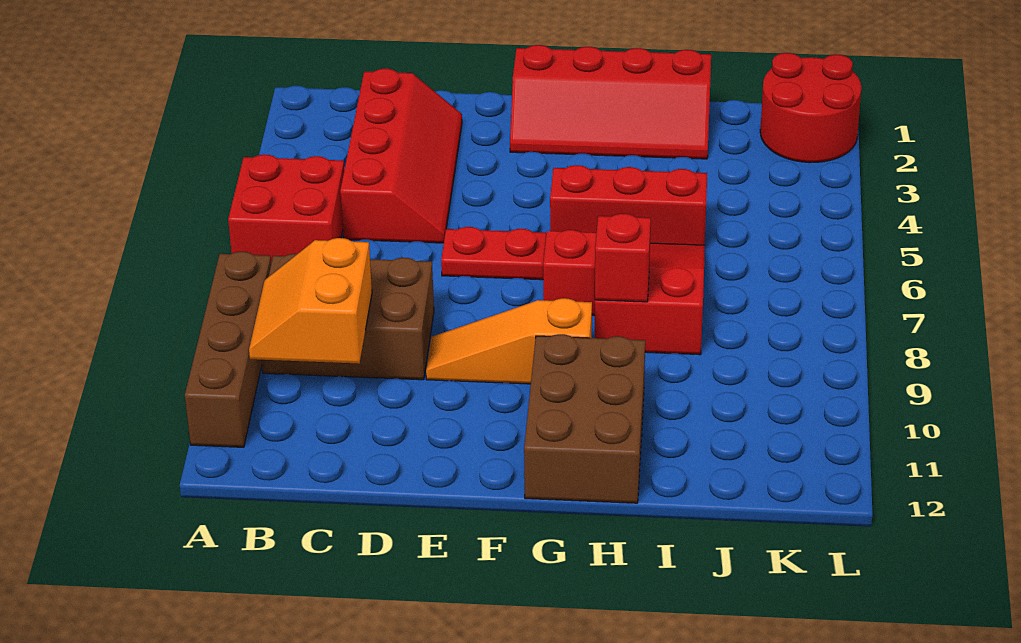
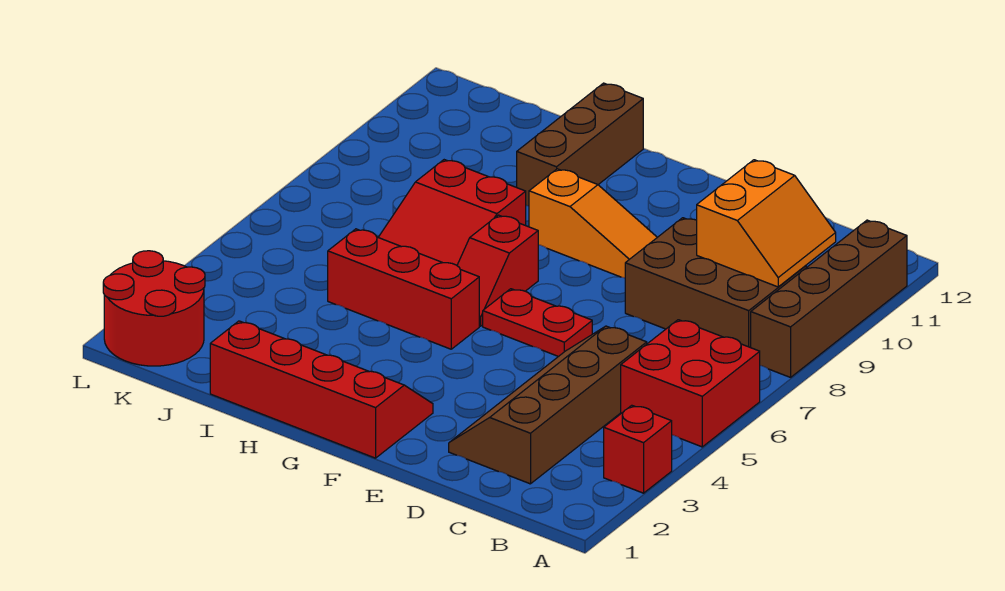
red 2x4 slope [340,69,462,243] -> brown 2x4 slope [449,326,647,484]
brown 2x3 brick [524,334,645,503] -> brown 1x3 brick [517,83,643,206]
red 1x1 brick [595,214,651,302] -> red 1x1 brick moved to [604,405,672,493]

